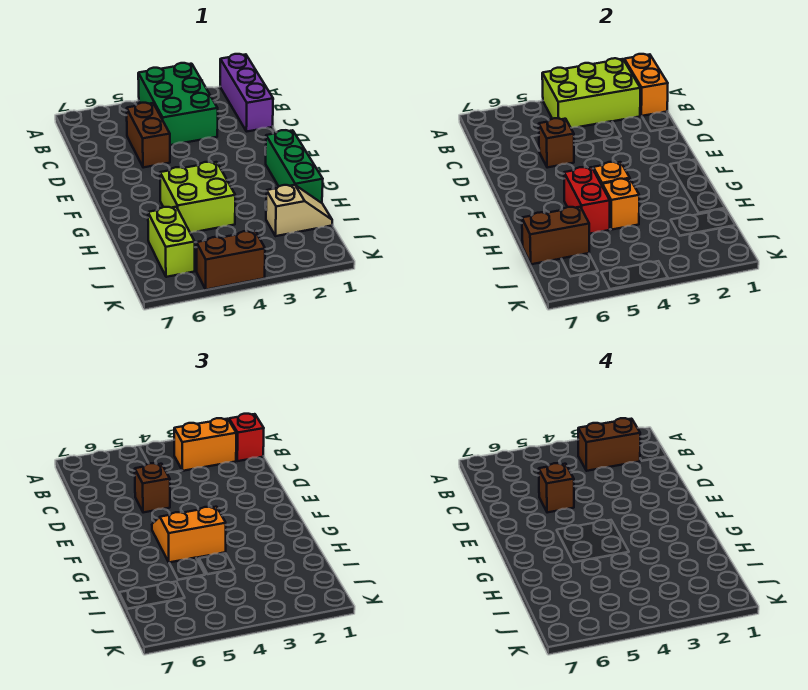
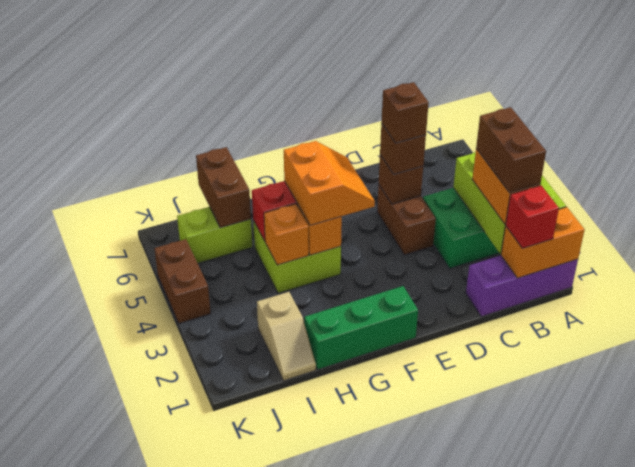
brown 1x2 brick [127,103,170,168] -> brown 1x2 brick turned to [377,184,436,255]

